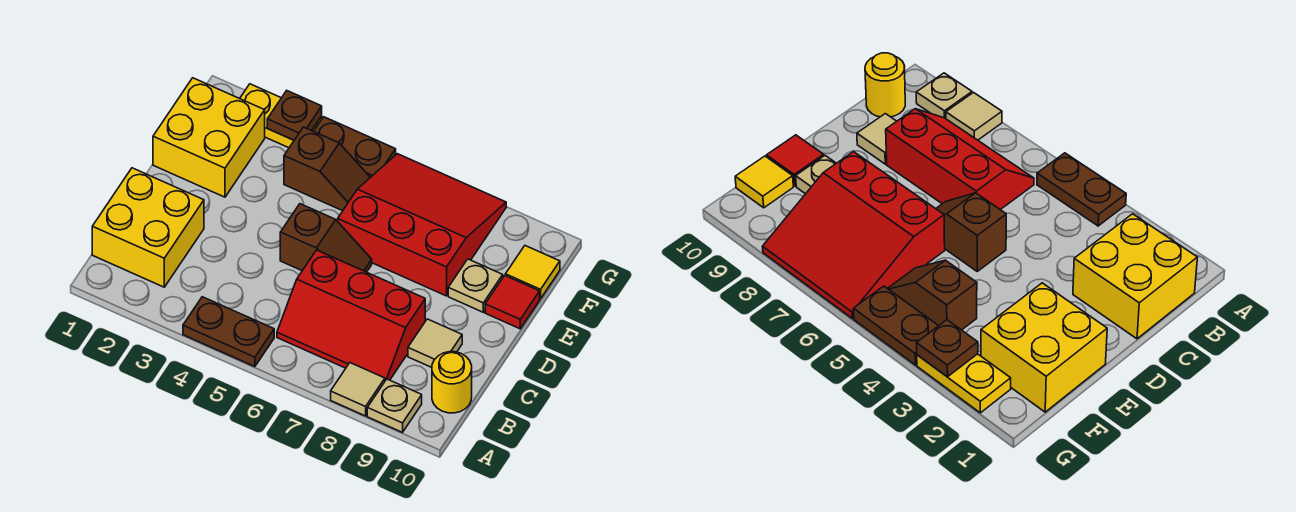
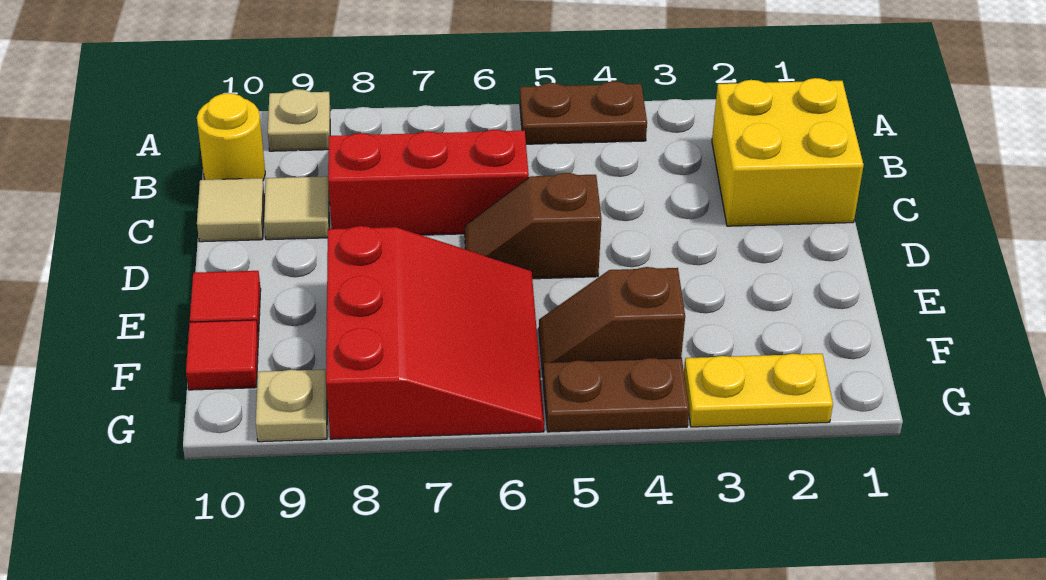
tan 1x1 tile [331,363,385,416] -> tan 1x1 tile moved to [197,178,264,242]
yellow 2x2 brick [153,78,265,197] -> none
red 3x3 slope [338,154,506,296] -> red 3x3 slope turned to [326,226,544,439]
tan 1x1 plate [448,259,503,312] -> tan 1x1 plate moved to [256,369,327,442]
yellow 1x1 tile [505,246,560,299] -> red 1x1 tile [186,320,259,390]
brown 1x1 plate [267,91,322,140] -> none

